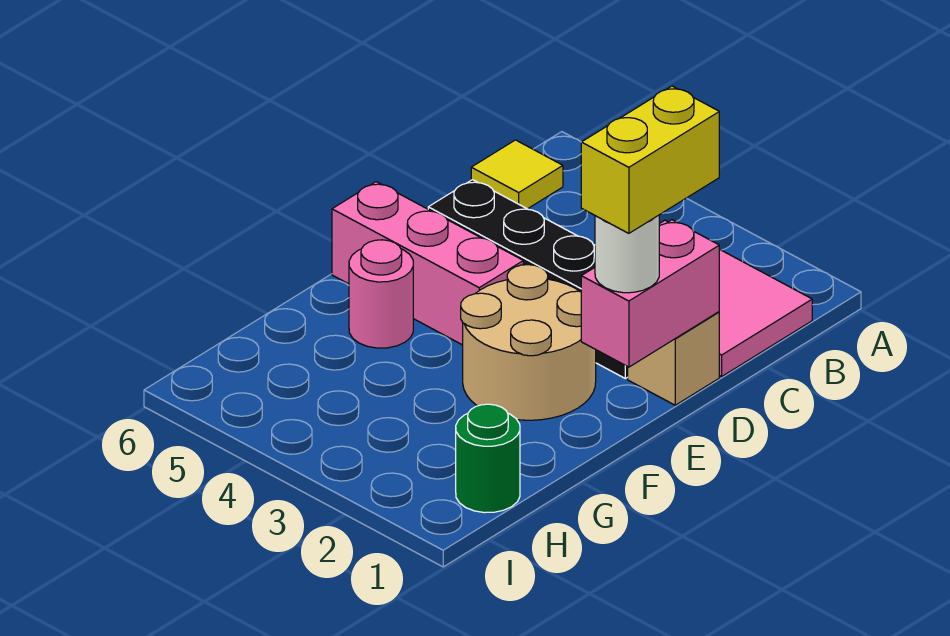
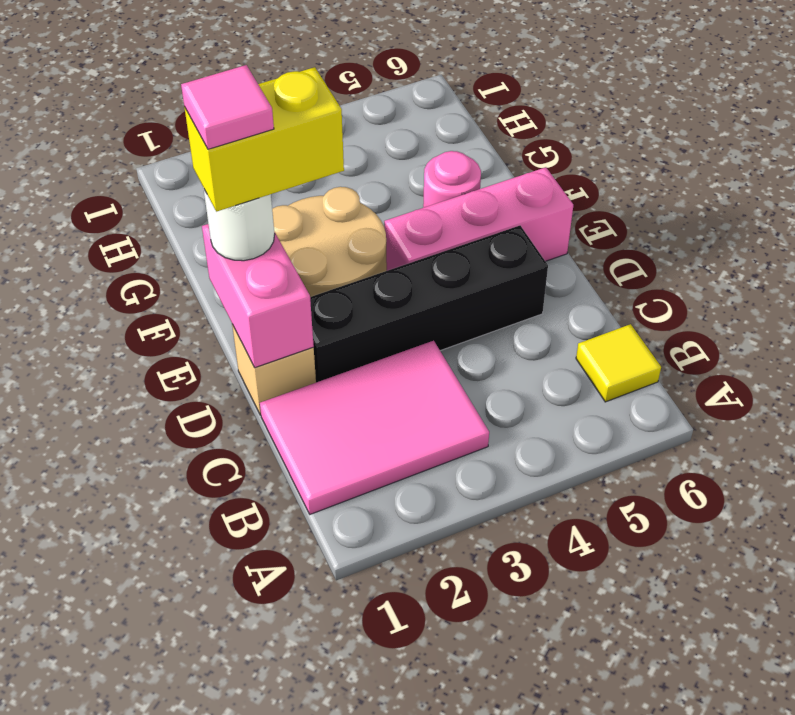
yellow 1x2 brick [581,86,719,233] -> yellow 1x2 brick turned to [184,67,344,212]
none -> pink 1x1 tile [181,65,274,149]
green 1x1 round brick [456,404,520,513] -> none

